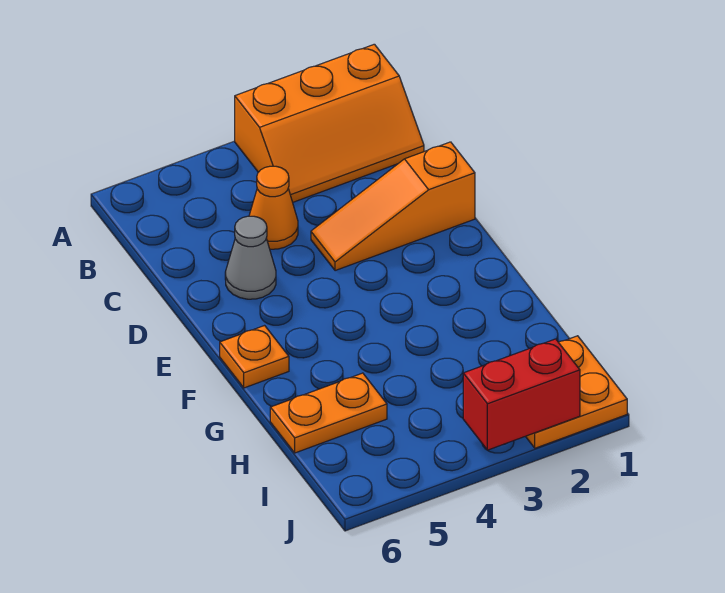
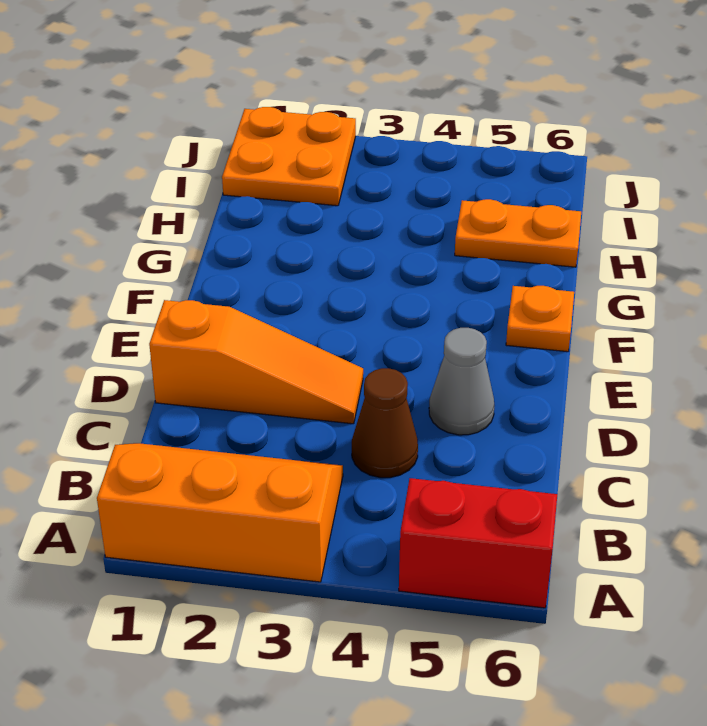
orange 1x1 cone [249,166,298,249] -> brown 1x1 cone [352,368,418,478]
red 1x2 brick [463,339,580,450] -> red 1x2 brick moved to [399,478,557,608]

